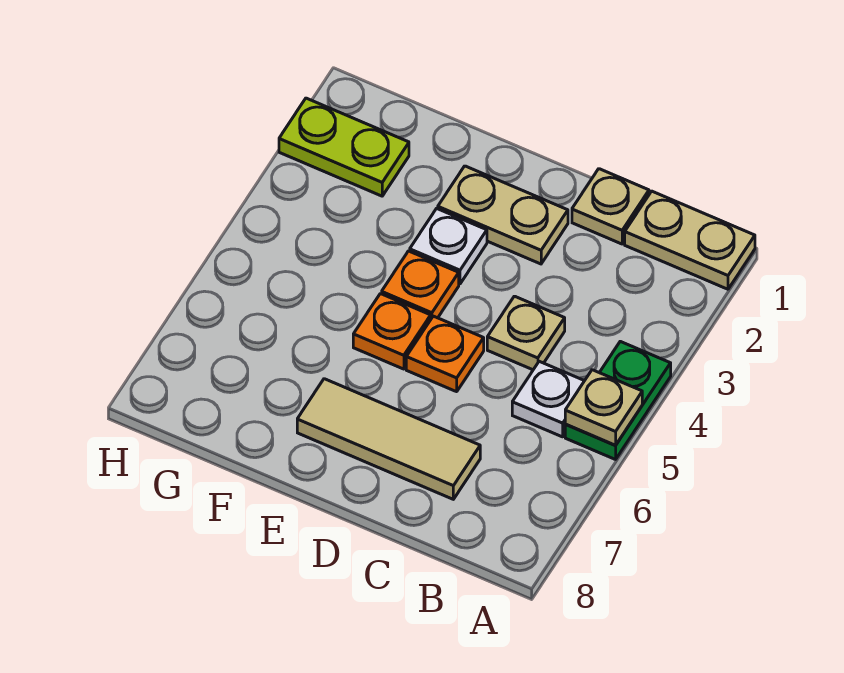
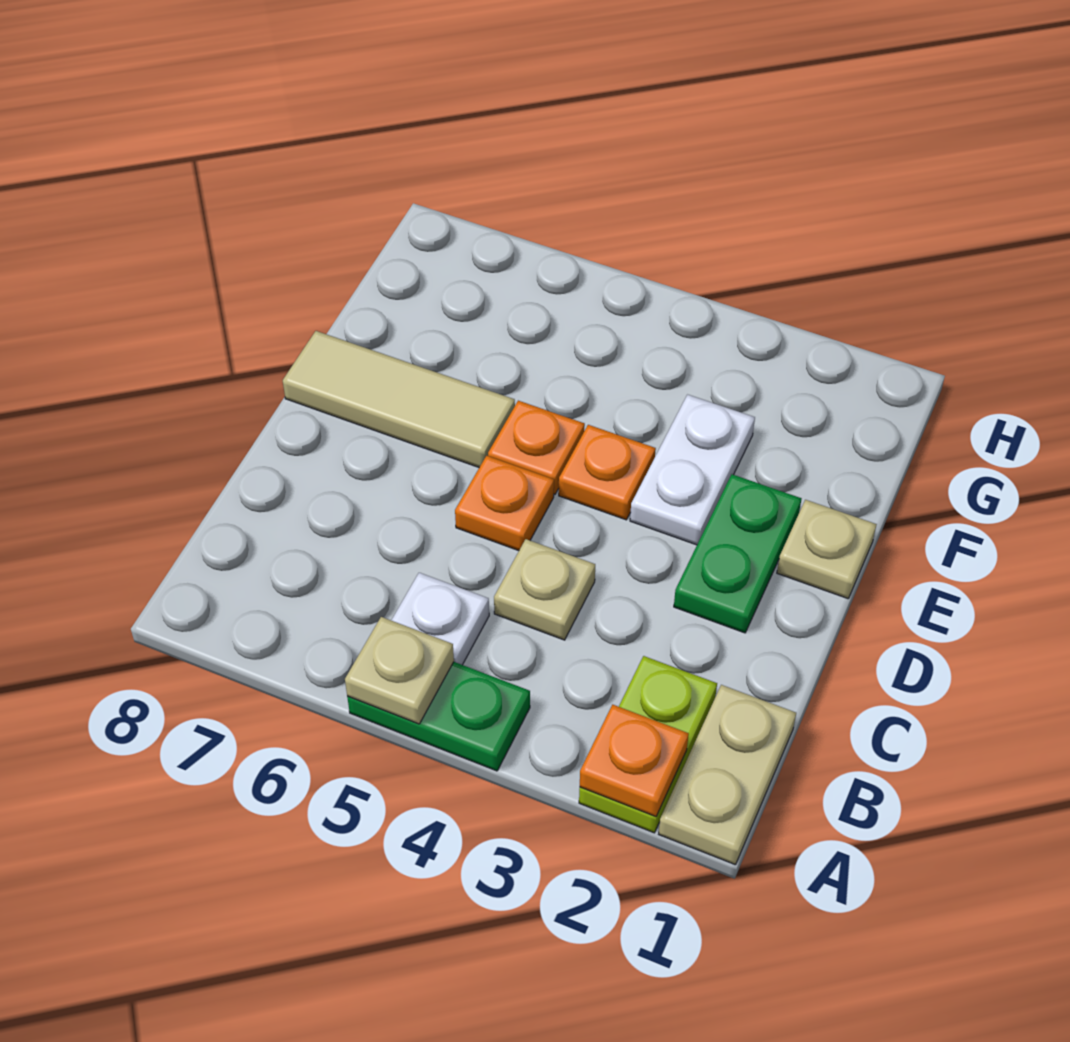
none -> orange 1x1 plate [580,705,689,817]
tan 1x1 plate [572,169,649,244] -> tan 1x1 plate moved to [777,500,877,598]
tan 1x3 tile [297,379,480,499] -> tan 1x3 tile turned to [283,331,515,467]
tan 1x2 plate [438,166,568,264] -> green 1x2 plate [674,474,802,633]
white 1x1 plate [410,208,487,284] -> white 1x2 plate [630,395,755,545]
lime 1x2 plate [279,98,409,196] -> lime 1x2 plate moved to [579,656,717,833]

